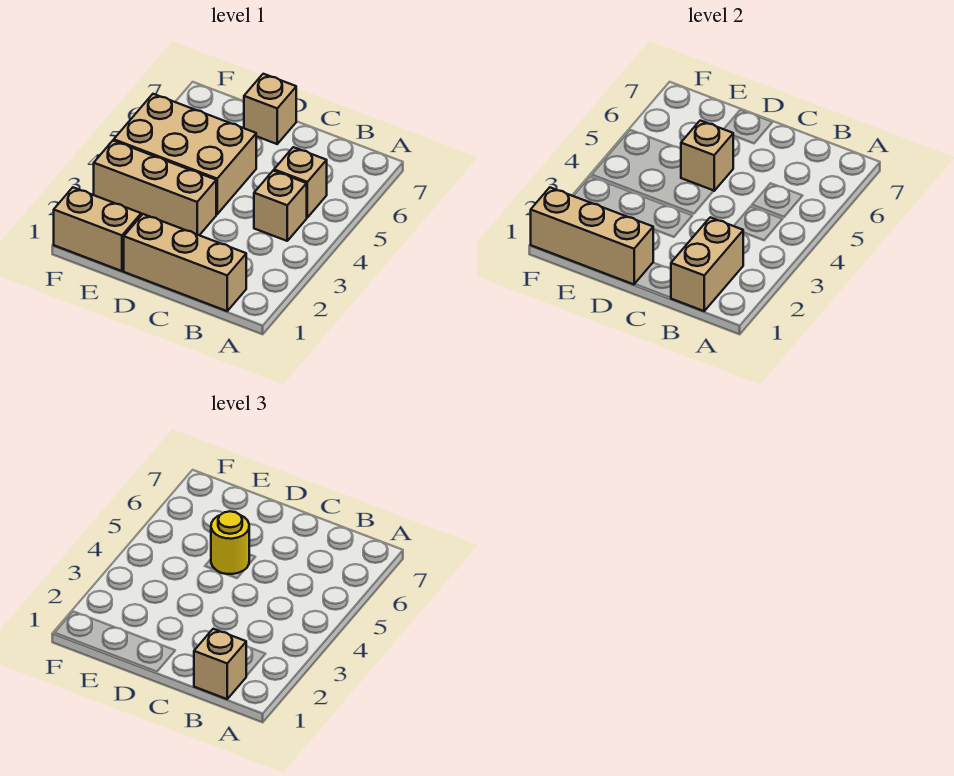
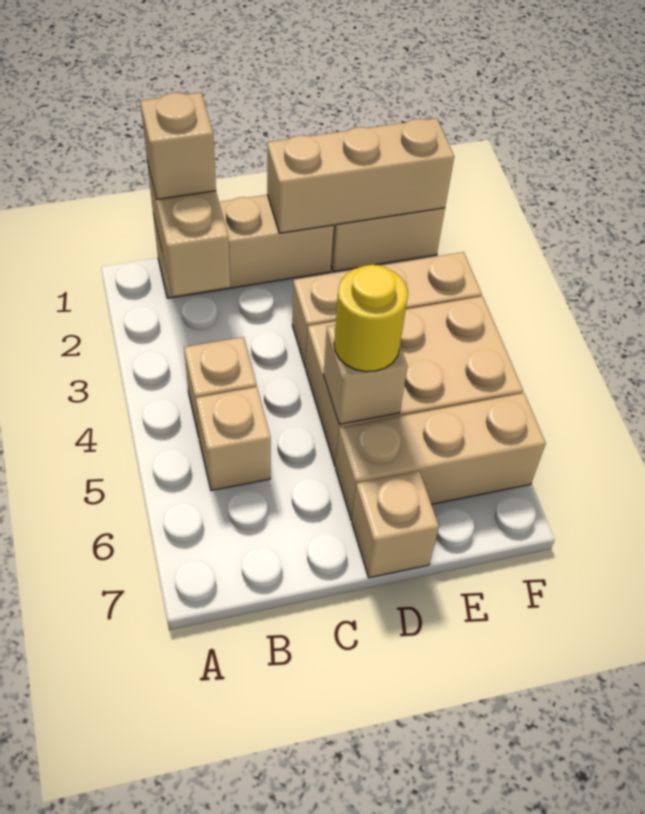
none -> tan 1x3 brick [336,393,546,520]

